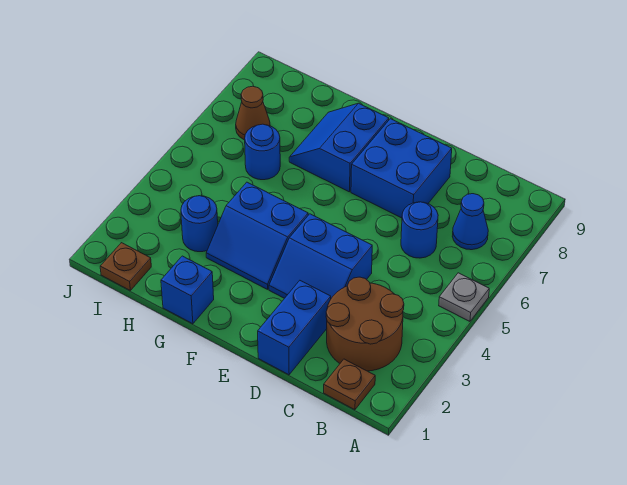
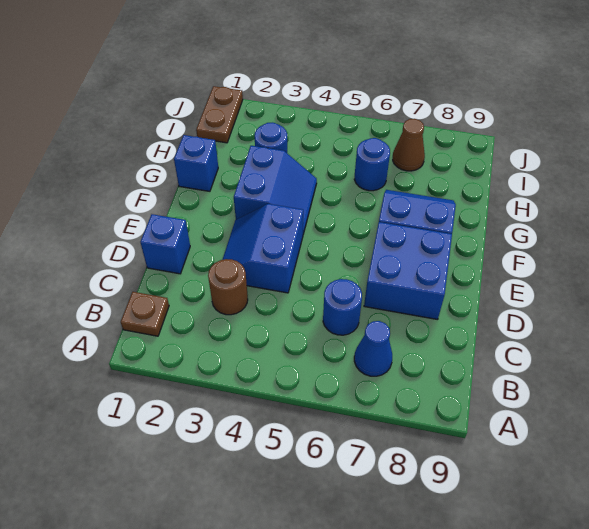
grey 1x1 plate [439,273,489,321] -> none
brown 2x2 round brick [326,277,404,371] -> brown 1x1 round brick [208,259,248,315]
blue 1x2 brick [258,281,331,375] -> blue 1x1 brick [140,214,190,274]
blue 2x2 slope [206,182,308,289] -> blue 2x2 slope turned to [234,146,317,234]
brown 1x1 plate [100,243,151,290] -> brown 1x2 plate [196,86,243,143]

